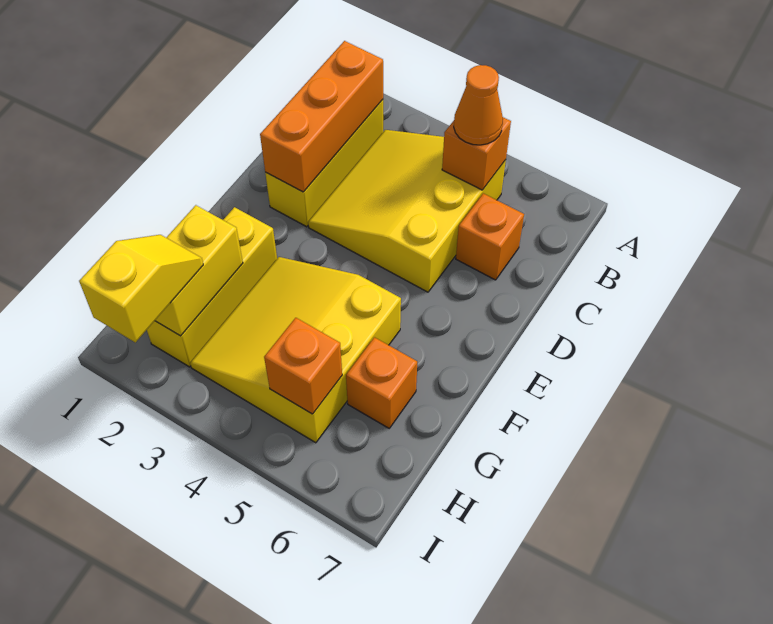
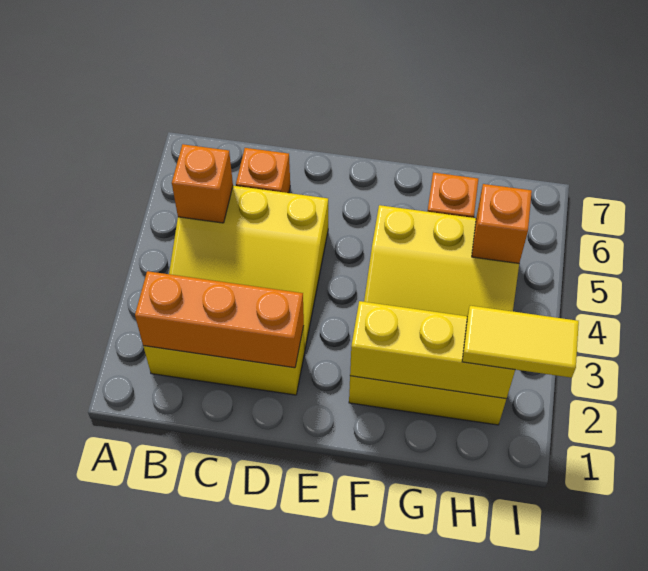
orange 1x1 cone [454,65,503,145] -> none
yellow 1x2 brick [155,205,243,336] -> yellow 1x3 brick [350,301,515,399]
yellow 1x2 slope [79,235,203,342] -> yellow 1x2 tile [462,306,579,378]

